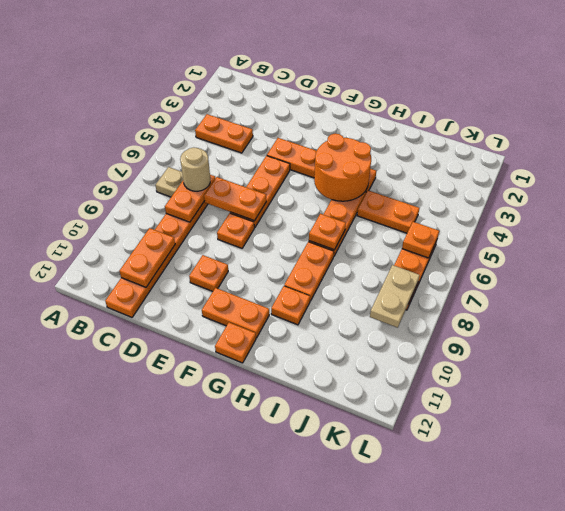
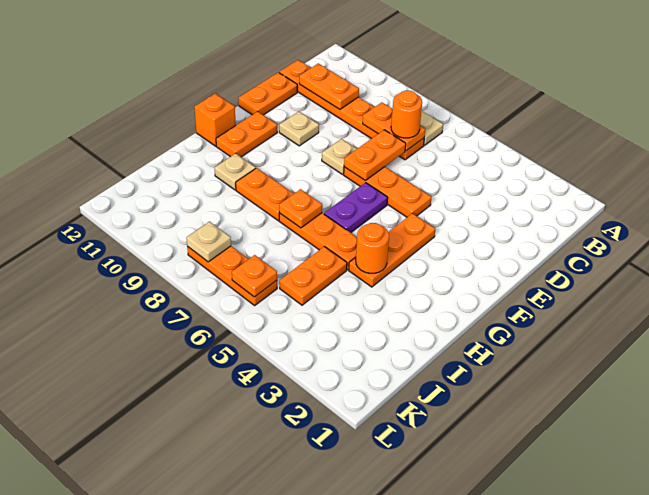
orange 1x2 plate [195,114,253,153] -> orange 1x2 plate moved to [239,72,297,115]
tan 1x1 round brick [180,147,210,191] -> orange 1x1 round brick [391,90,422,138]
orange 1x4 plate [267,138,376,192] -> orange 1x3 plate [349,213,435,287]
orange 1x1 plate [217,213,254,248] -> tan 1x1 plate [322,139,357,174]
orange 1x1 plate [189,255,228,291] -> tan 1x1 plate [279,111,319,146]
none -> purple 1x2 plate [324,183,388,233]
orange 2x2 round brick [314,134,371,201] -> orange 1x1 round brick [356,223,389,273]
orange 1x1 plate [215,323,256,363] -> orange 1x1 brick [194,93,236,146]
orange 1x1 plate [271,286,310,325] -> tan 1x1 plate [214,153,256,190]
tan 1x2 plate [370,265,420,328] -> tan 1x1 plate [187,222,231,262]

